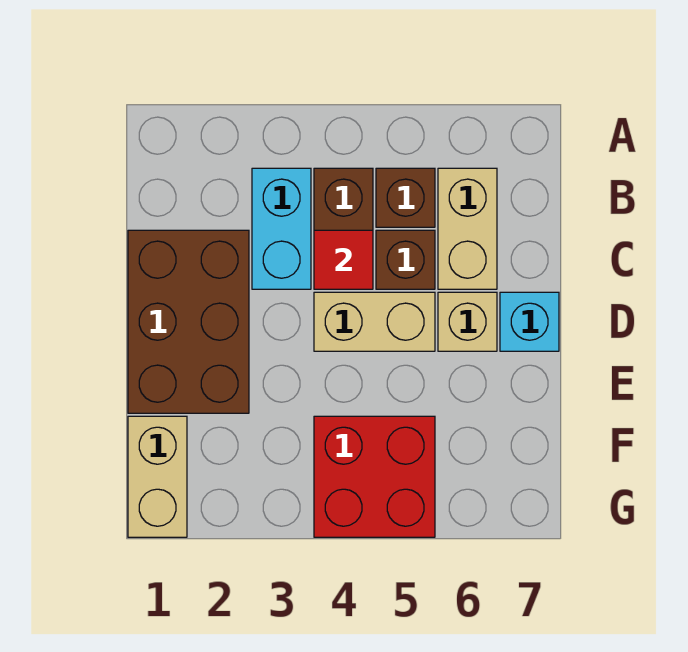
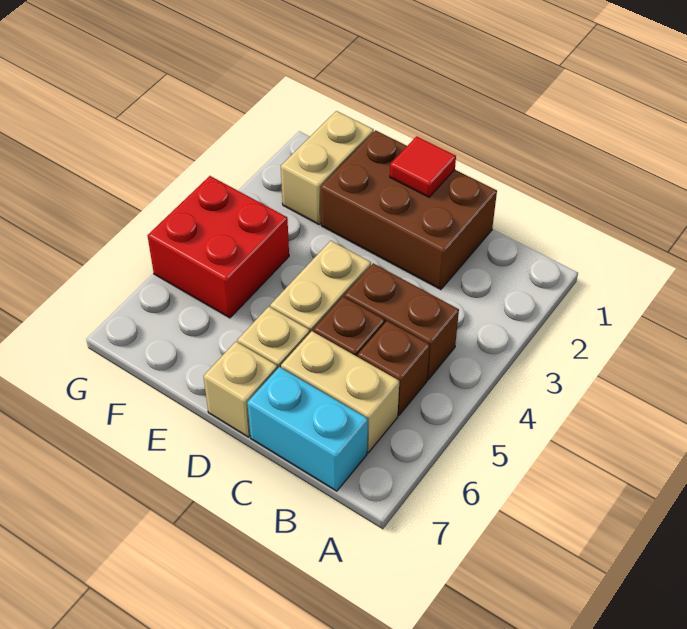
cyan 1x2 brick [252,168,311,289] -> cyan 1x2 brick moved to [247,367,368,491]
red 1x1 tile [314,230,373,289] -> red 1x1 tile moved to [390,136,456,197]
cyan 1x1 brick [500,292,559,351] -> tan 1x1 brick [203,342,277,437]
tan 1x2 brick [128,416,187,537] -> tan 1x2 brick turned to [281,111,374,224]

